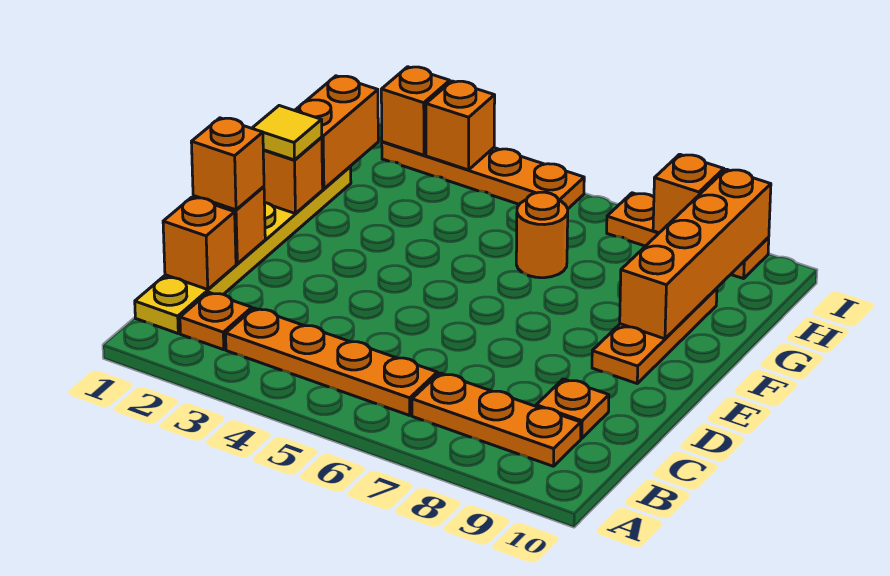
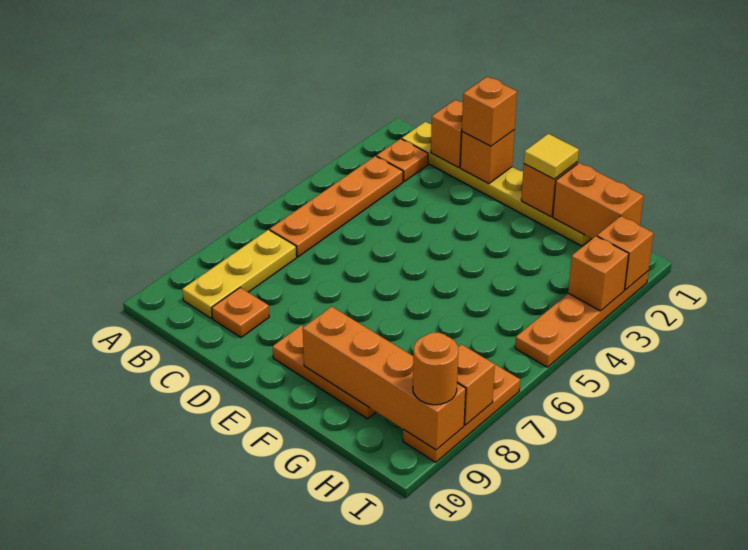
orange 1x3 plate [412,373,581,466] -> yellow 1x3 plate [182,230,297,318]
orange 1x1 round brick [516,192,568,278] -> orange 1x1 round brick moved to [413,332,458,405]

